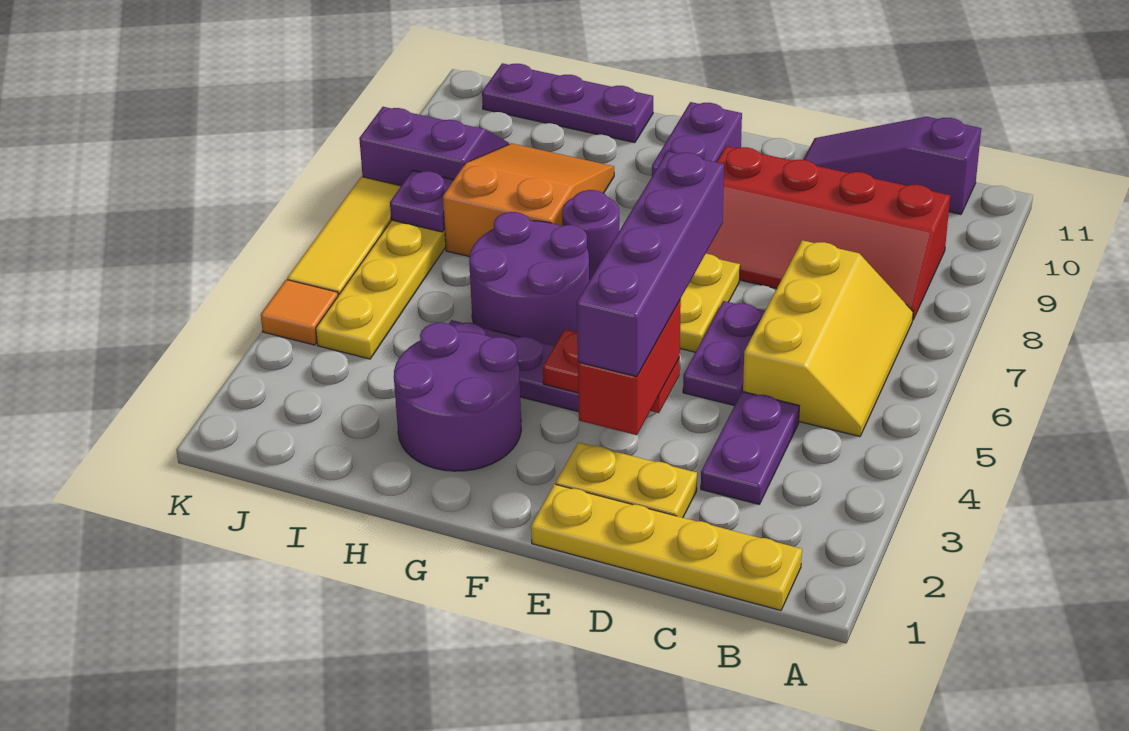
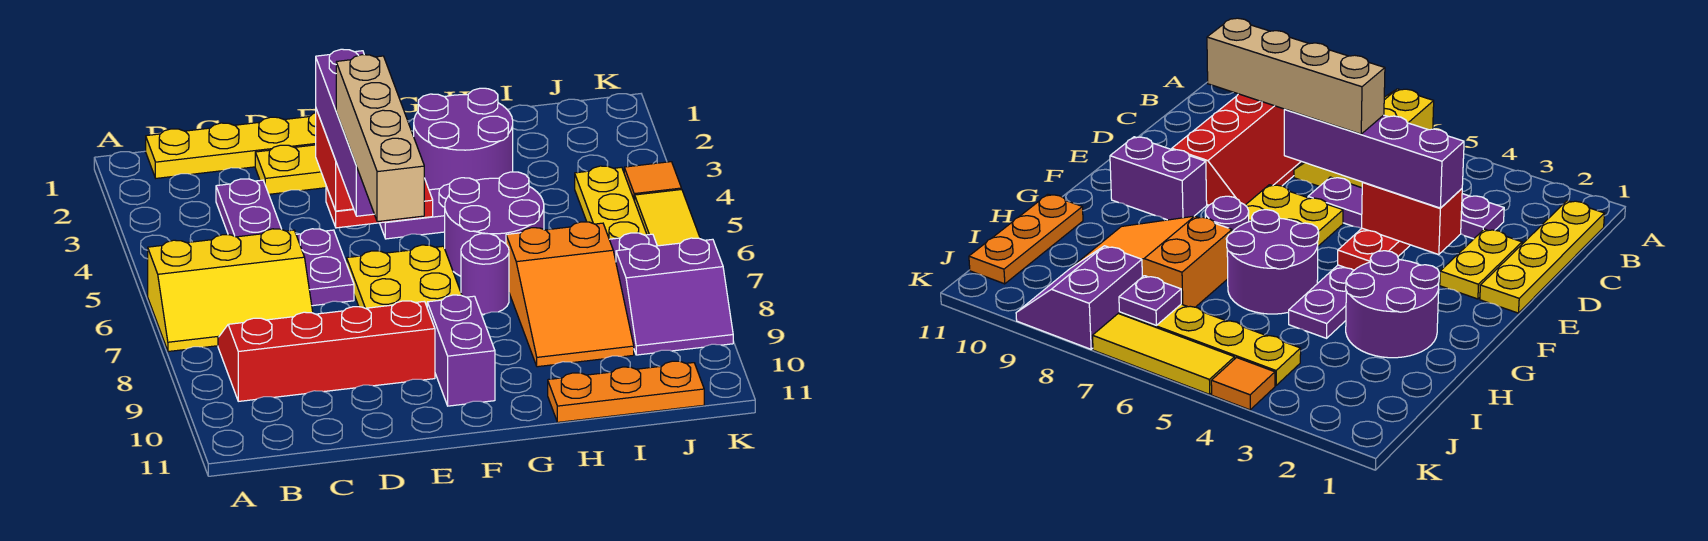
yellow 2x3 slope [743,240,913,437] -> yellow 2x3 slope turned to [148,229,313,352]
purple 1x3 slope [803,117,981,214] -> none
none -> tan 1x4 brick [336,55,424,222]
purple 1x3 plate [482,63,653,143] -> orange 1x3 plate [548,361,704,422]

